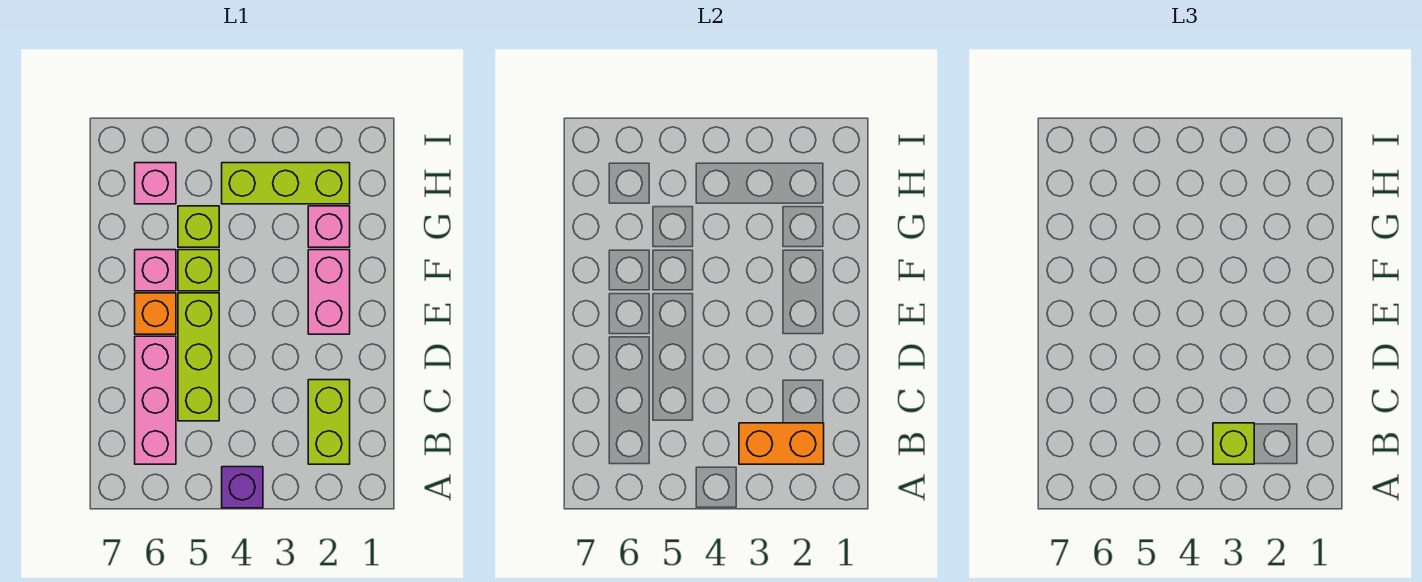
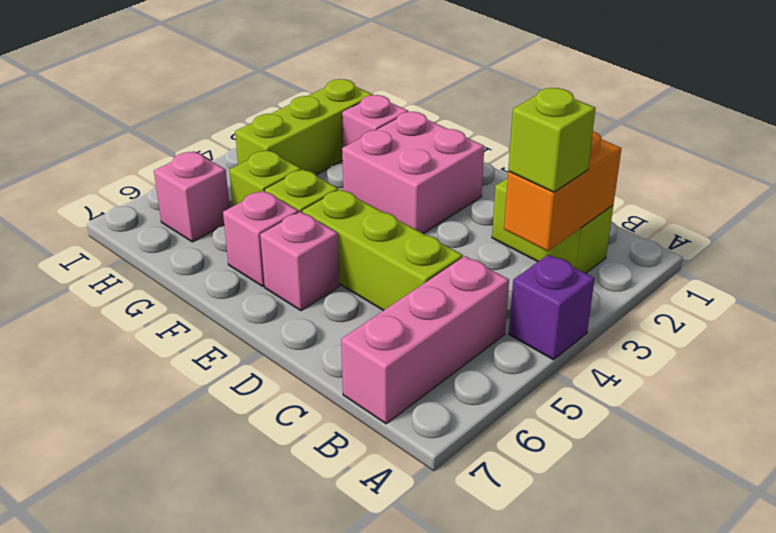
pink 1x3 brick [135,336,176,464] -> pink 1x3 brick turned to [341,256,509,424]
pink 1x2 brick [308,250,350,334] -> pink 2x2 brick [342,112,484,234]
orange 1x1 brick [135,293,176,334] -> pink 1x1 brick [260,212,340,311]

